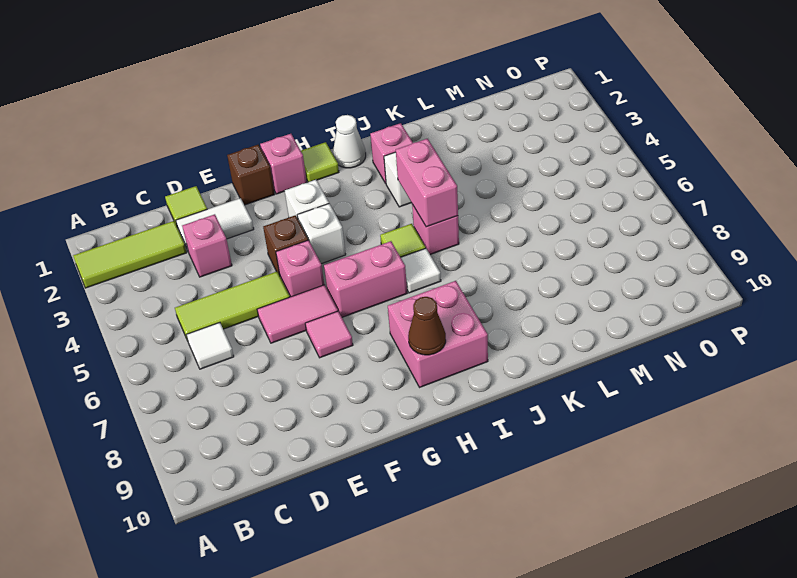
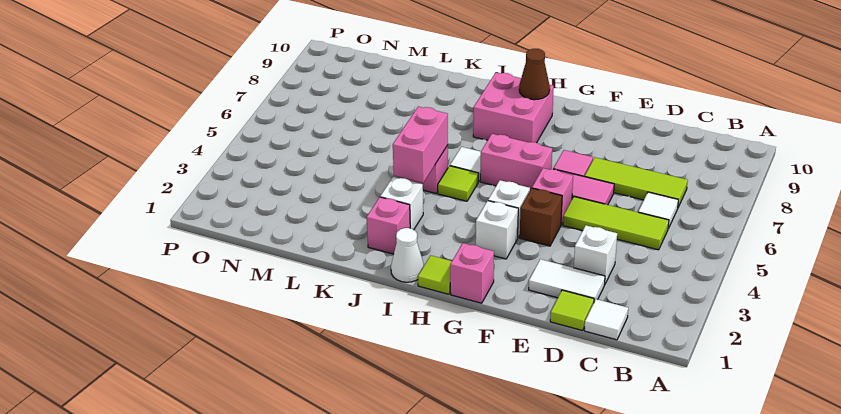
lime 1x3 tile [73,221,187,288] -> lime 1x3 tile moved to [585,158,688,207]
none -> white 1x1 tile [584,299,628,340]
pink 1x1 brick [182,214,232,277] -> white 1x1 brick [574,225,617,285]
brown 1x1 brick [227,145,275,205] -> none

